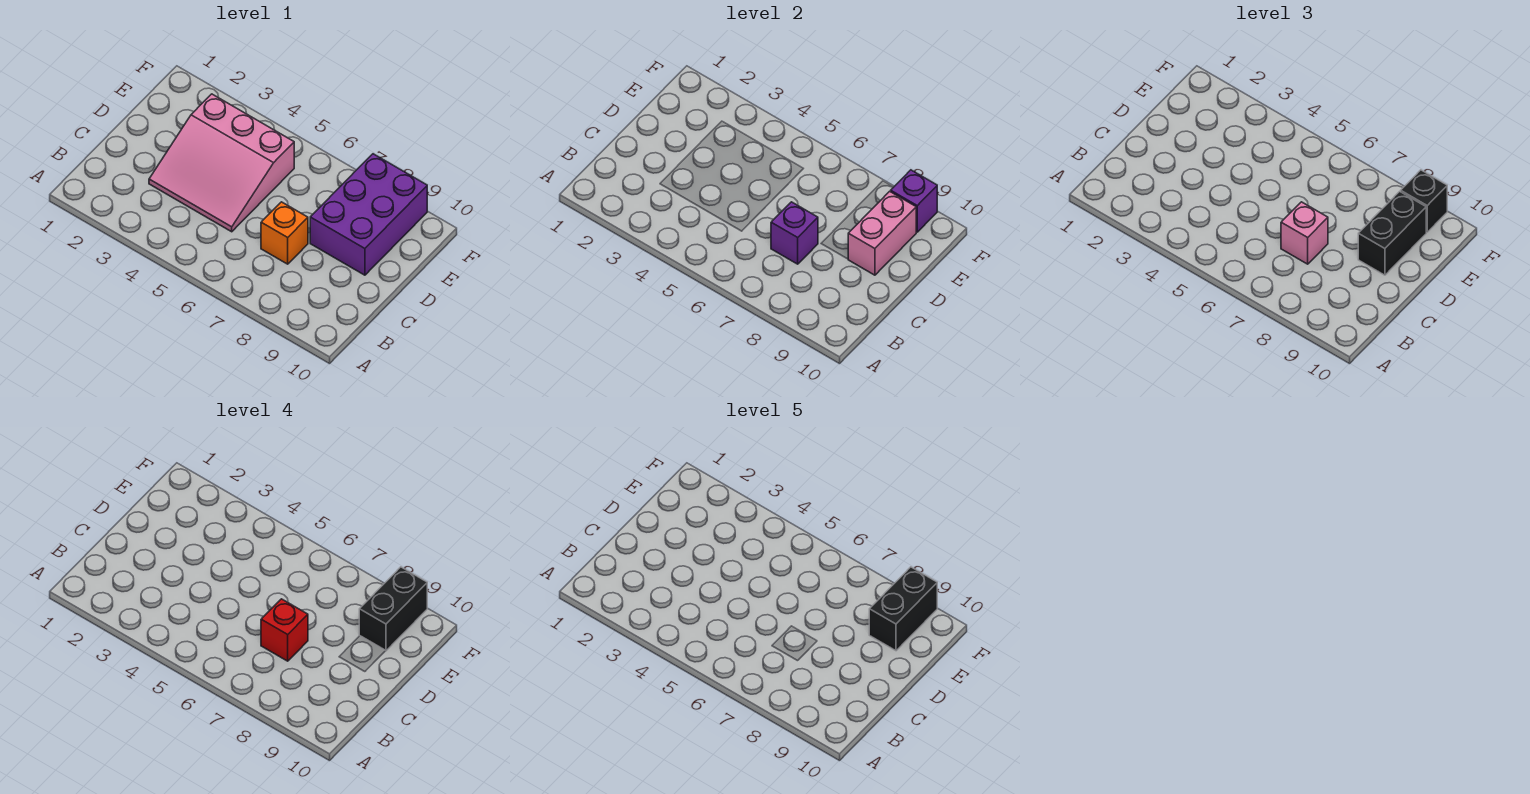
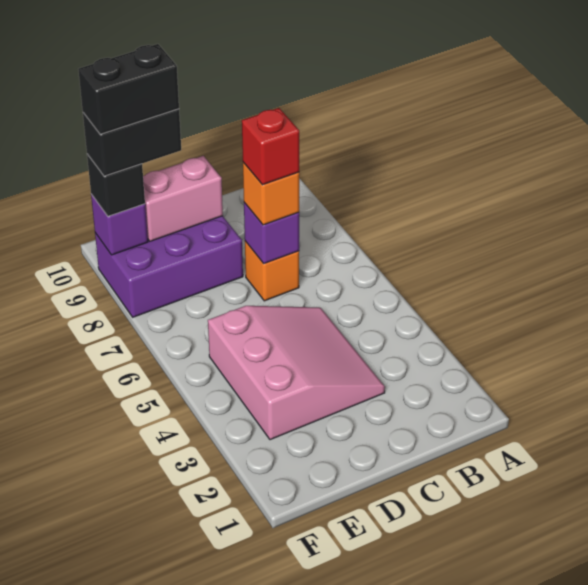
pink 1x1 brick [1281,202,1328,264] -> orange 1x1 brick [243,162,299,225]
black 1x2 brick [1358,191,1426,275] -> none

